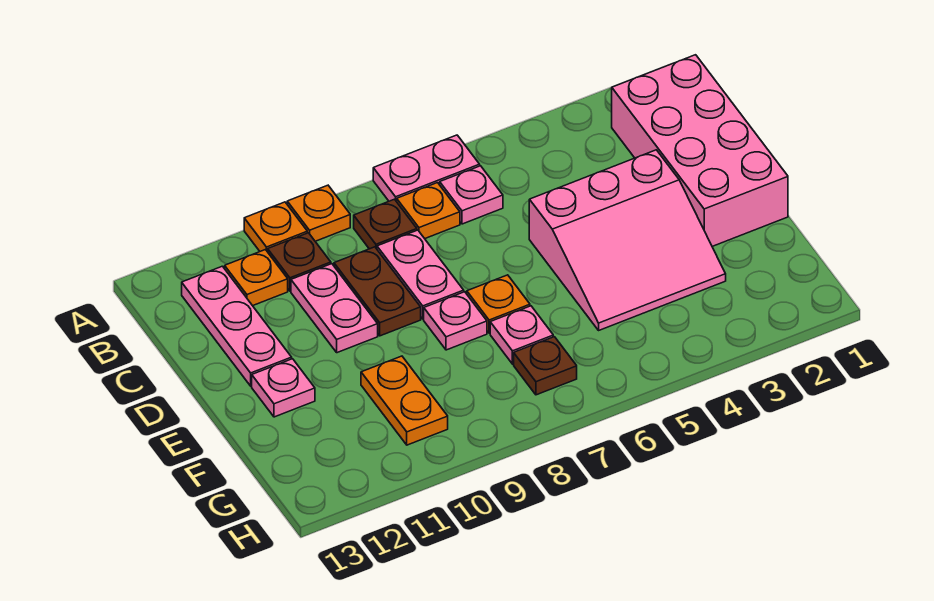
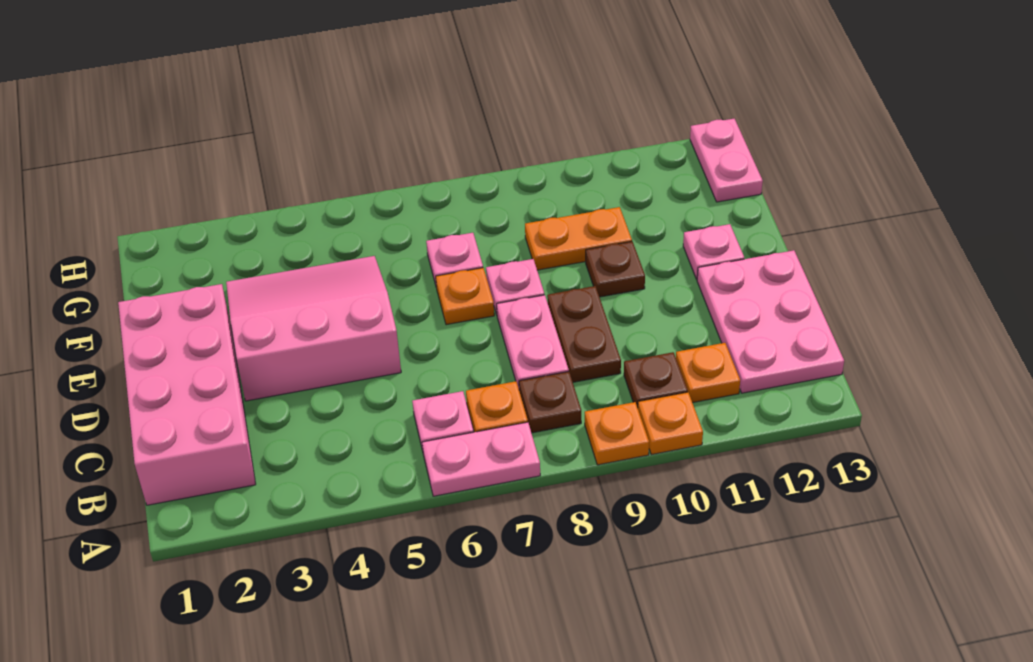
pink 1x3 plate [182,266,292,386] -> pink 2x3 plate [697,250,844,393]
pink 1x2 plate [291,264,378,353] -> pink 1x2 plate moved to [690,119,763,202]
orange 1x2 plate [361,356,448,445] -> orange 1x2 plate turned to [525,207,632,270]
brown 1x1 plate [514,337,577,395] -> brown 1x1 plate moved to [586,241,645,297]

